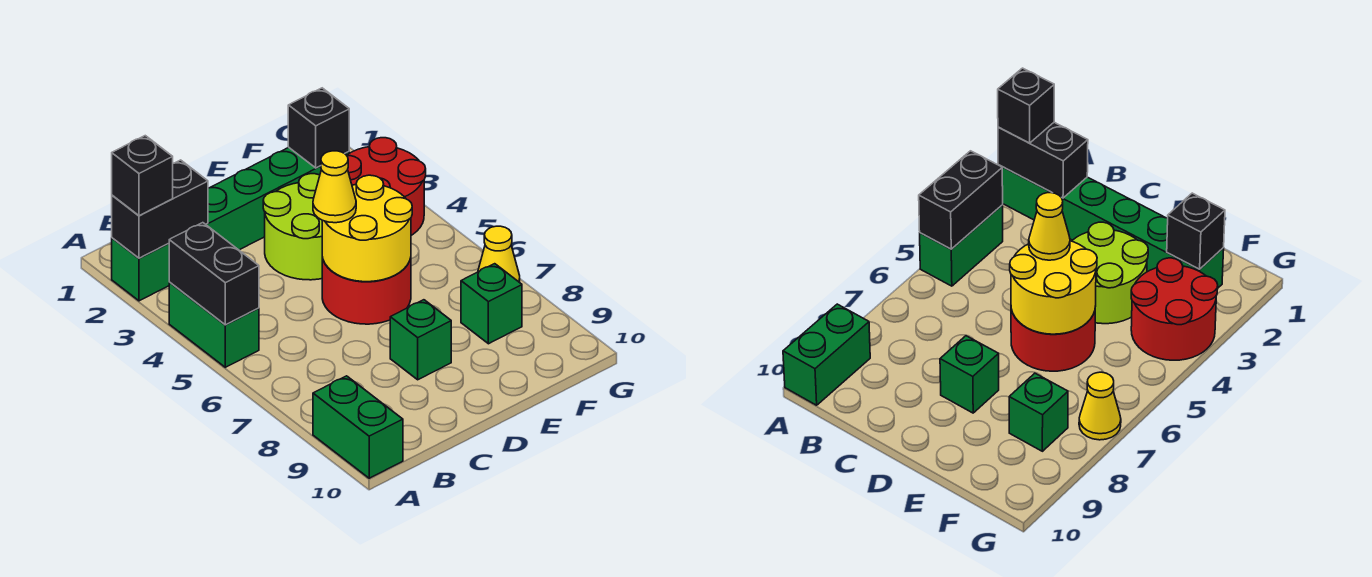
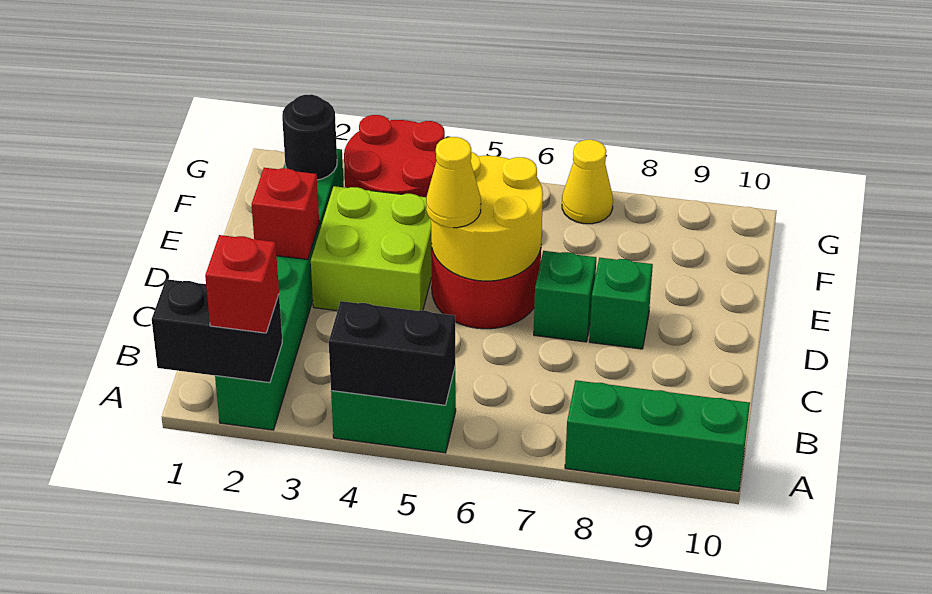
black 1x2 brick [112,160,208,258] -> black 1x2 brick turned to [152,279,282,383]
black 1x1 brick [112,136,173,216] -> red 1x1 brick [205,235,279,333]
green 1x2 brick [313,376,403,478] -> green 1x3 brick [565,380,750,492]
none -> red 1x1 brick [252,168,319,260]
lime 2x2 round brick [263,174,322,280] -> lime 2x2 brick [311,186,432,311]
black 1x1 brick [288,88,349,168] -> black 1x1 round brick [282,94,337,180]
green 1x1 brick [461,264,522,344] -> green 1x1 brick moved to [534,251,596,342]

